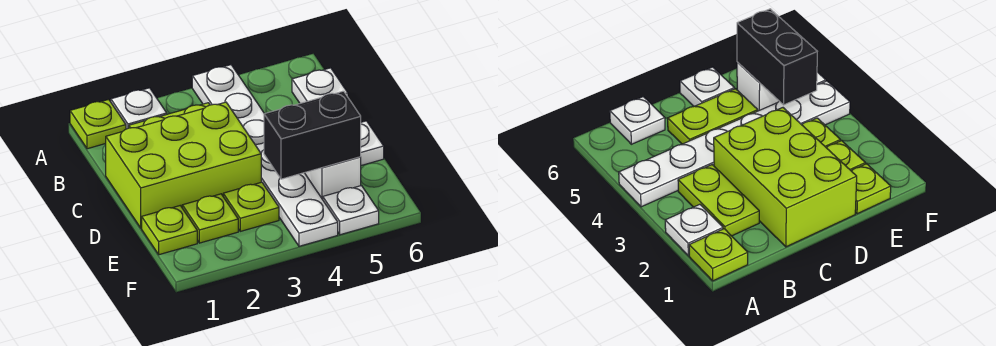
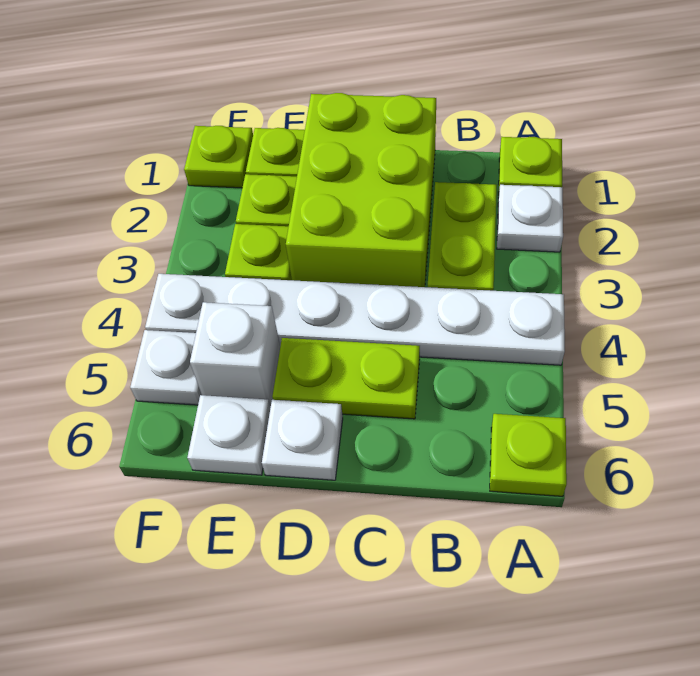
none -> lime 1x1 plate [490,414,567,496]
white 1x1 plate [292,68,348,103] -> white 1x1 plate moved to [187,395,271,475]
black 1x2 brick [264,91,361,179] -> none
none -> lime 1x1 plate [184,126,253,188]

